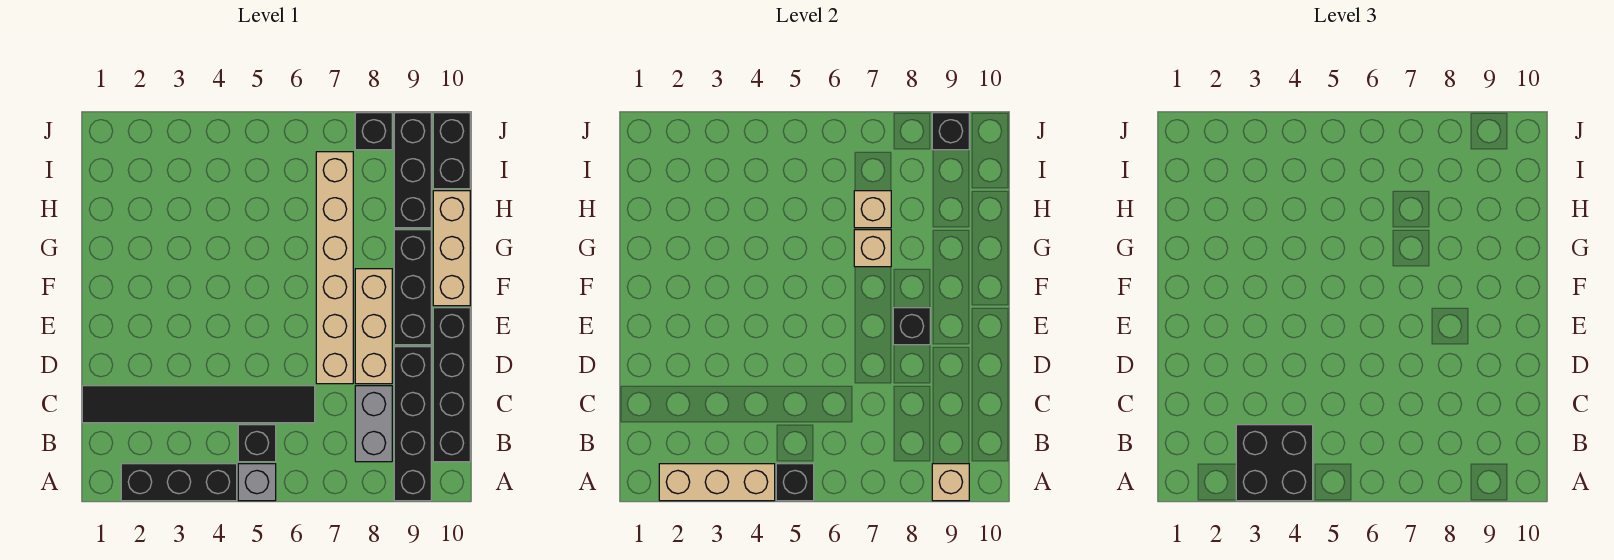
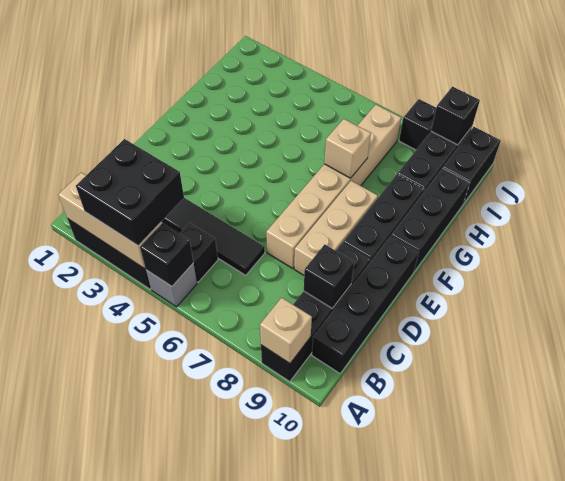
grey 1x2 brick [355,386,392,462] -> none
black 1x1 brick [893,308,930,345] -> black 1x1 brick moved to [304,244,354,308]
tan 1x3 brick [433,191,470,306] -> black 1x3 brick [391,168,470,272]
tan 1x1 brick [854,191,891,228] -> none

